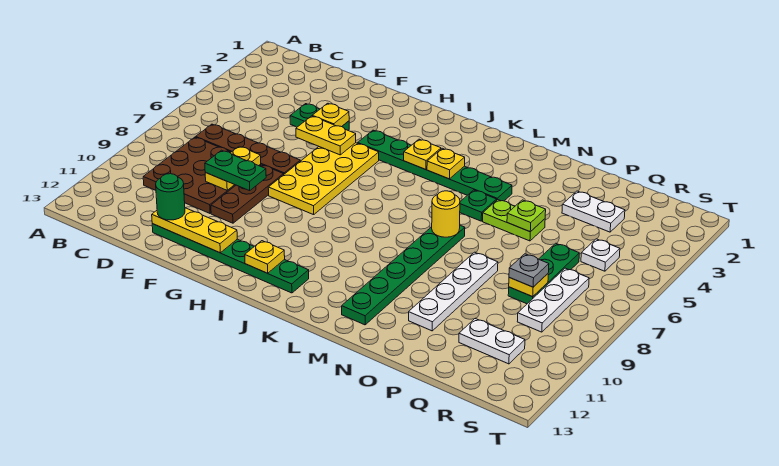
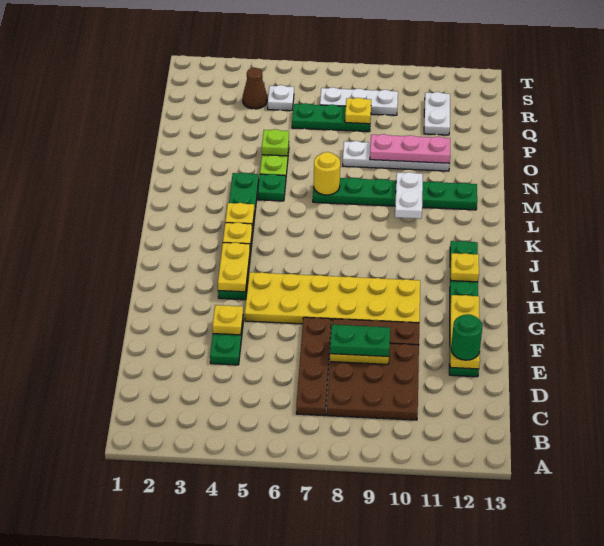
green 1x2 plate [205,150,266,191] -> green 1x2 plate turned to [330,325,390,357]
yellow 1x2 plate [296,116,356,155] -> yellow 1x2 plate moved to [218,242,250,292]
yellow 2x4 plate [268,143,379,215] -> yellow 2x6 plate [245,272,420,325]
none -> pink 1x3 plate [370,134,450,163]
white 1x2 plate [562,191,625,232] -> white 1x2 plate moved to [395,172,423,219]
grey 1x1 plate [509,254,549,287] -> none
none -> brown 1x1 cone [243,68,267,109]

